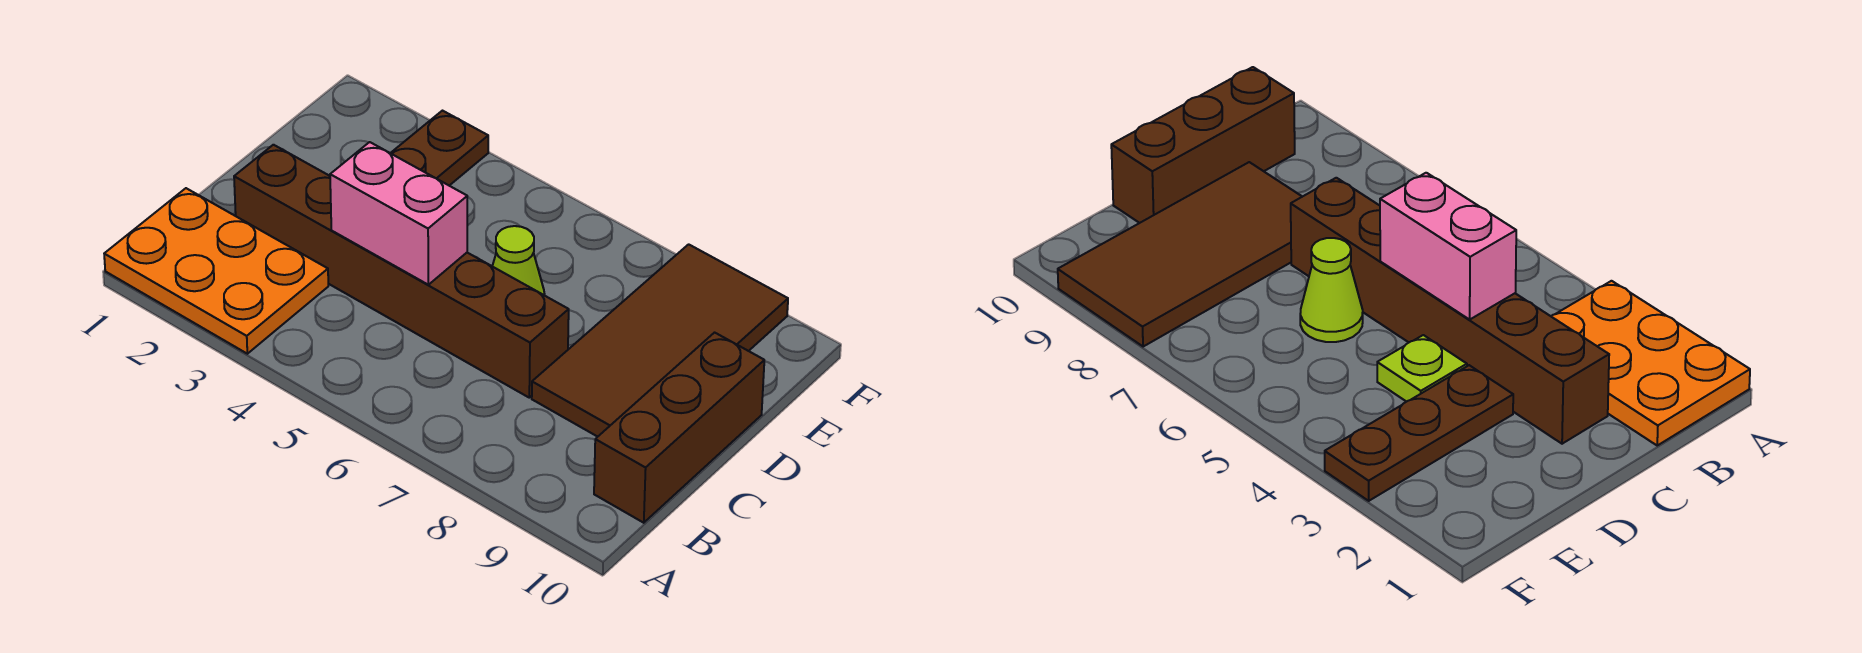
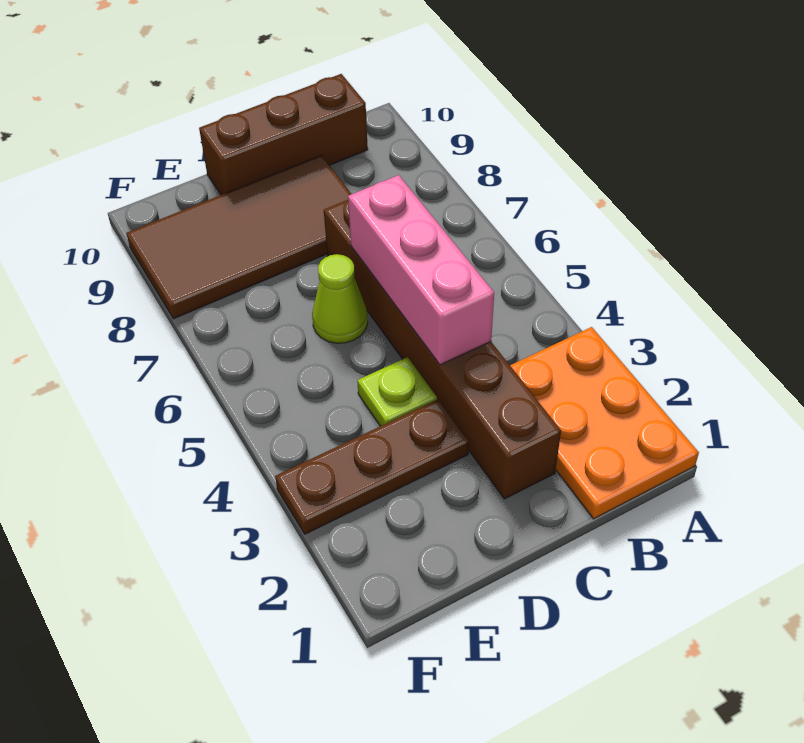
pink 1x2 brick [330,142,467,285] -> pink 1x3 brick [348,175,494,365]

